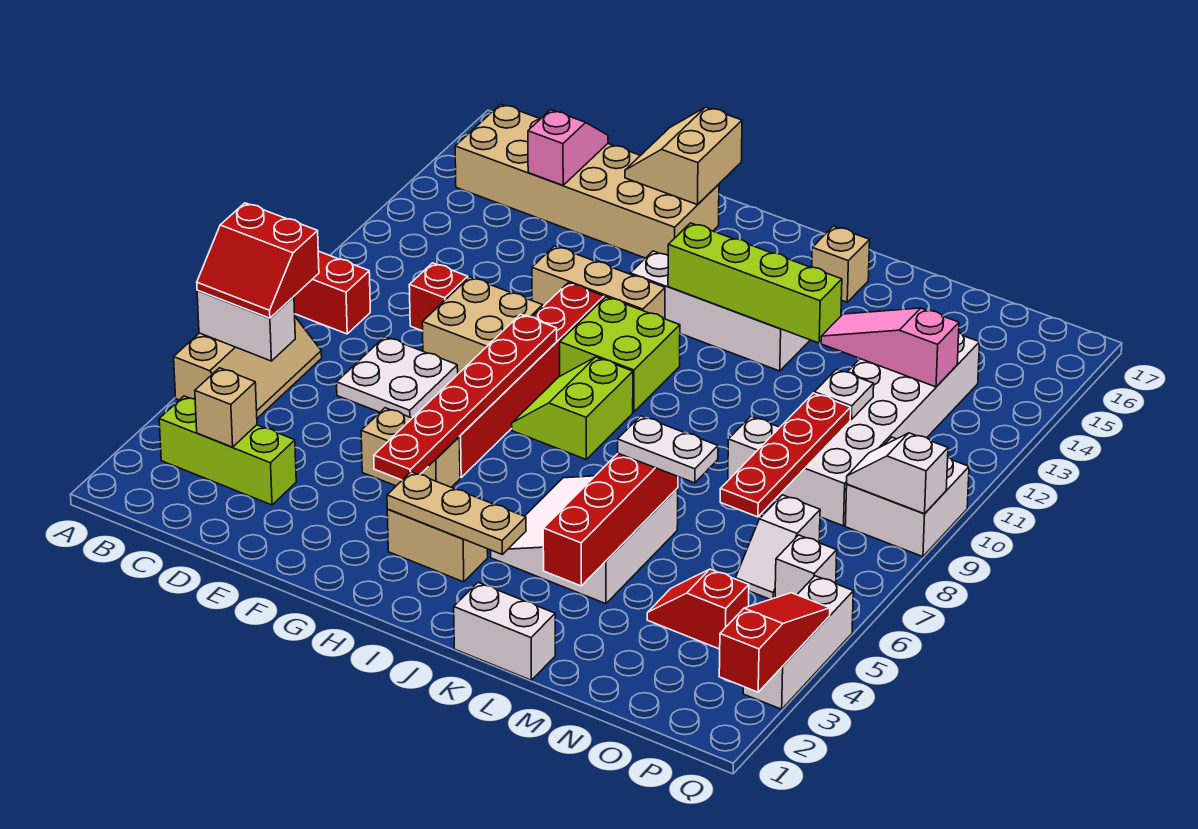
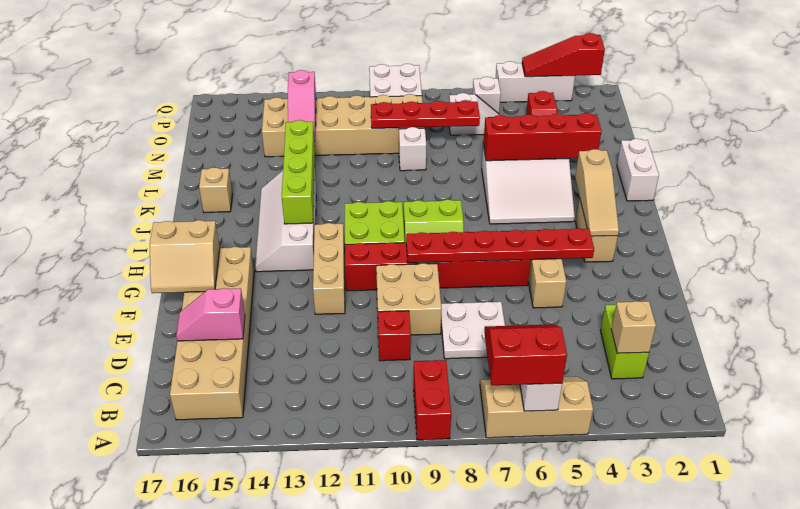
red 2x2 slope [197,203,319,318] -> red 2x2 slope turned to [484,324,567,385]
lime 1x3 brick [159,396,296,505] -> lime 1x2 brick [601,305,649,379]
tan 1x3 plate [387,472,526,554] -> tan 1x3 slope [575,149,619,236]
white 1x2 plate [618,416,718,483] -> none
white 2x6 brick [775,333,980,526] -> tan 2x6 brick [262,94,425,157]
white 1x1 plate [814,369,874,419] -> none
white 1x2 slope [847,433,948,514] -> none

